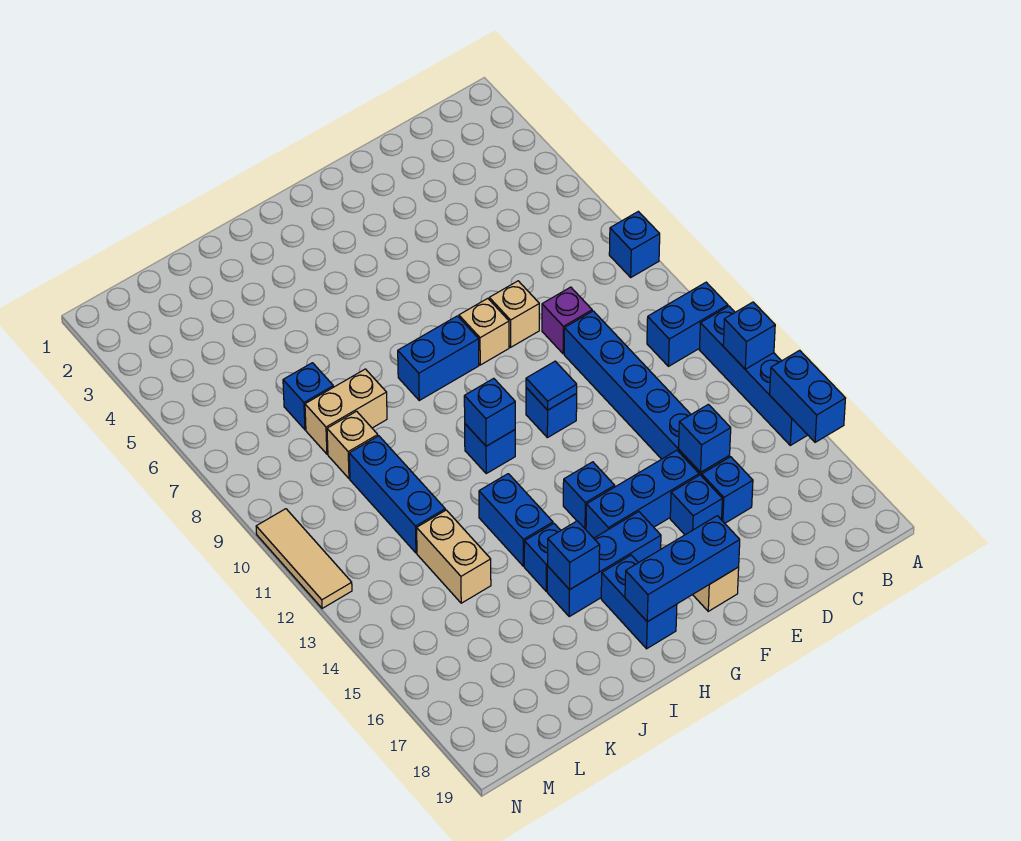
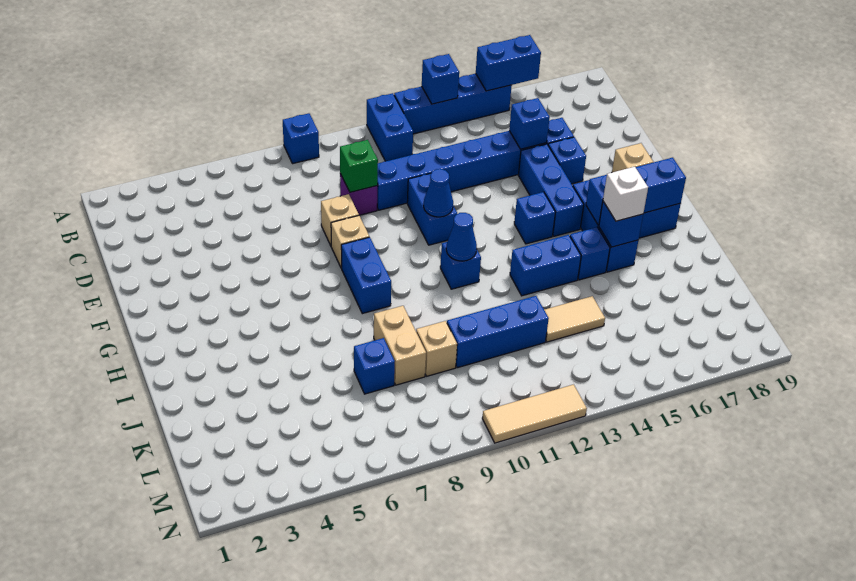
none -> green 1x1 brick [340,140,378,192]
blue 1x1 brick [526,388,577,438] -> blue 1x2 brick [407,173,457,245]
blue 1x1 tile [526,361,577,410] -> blue 1x1 cone [424,169,453,217]
blue 1x3 brick [625,516,740,622] -> blue 1x3 brick turned to [586,158,686,225]
blue 1x1 brick [464,378,515,446] -> blue 1x1 cone [446,213,477,261]
none -> white 1x1 brick [603,167,648,221]
tan 1x2 brick [417,510,491,603] -> tan 1x2 tile [544,296,605,342]

